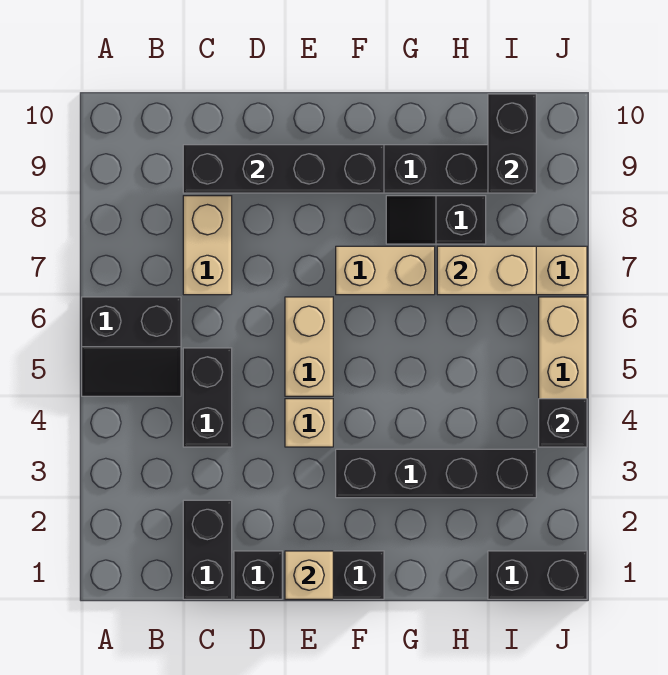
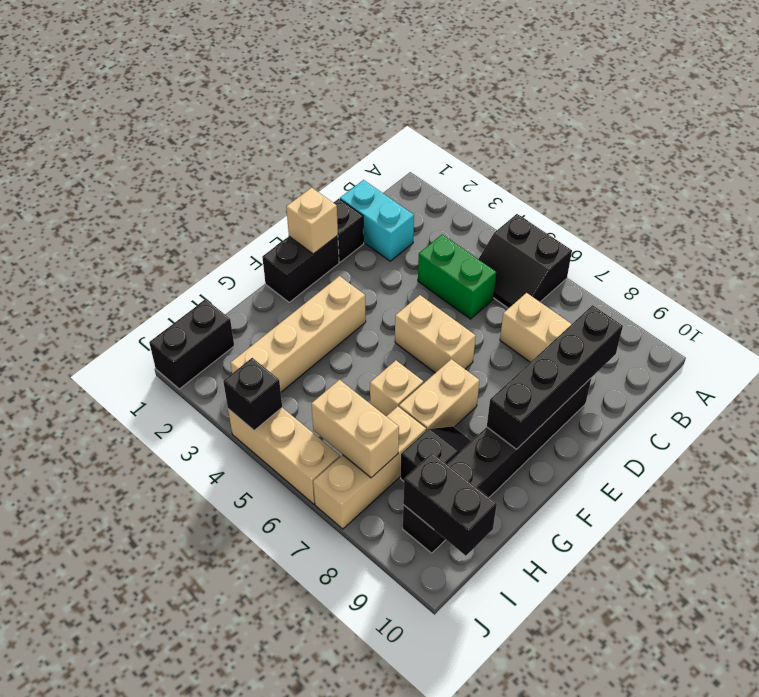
black 2x2 slope [82,297,181,396] -> black 2x2 slope turned to [479,214,572,309]
black 1x2 brick [183,500,232,599] -> cyan 1x2 brick [340,180,414,261]
black 1x2 brick [183,348,232,447] -> green 1x2 brick [418,234,496,319]
tan 1x1 brick [285,399,333,447] -> tan 1x1 brick moved to [370,360,423,416]
black 1x4 brick [336,449,536,498] -> tan 1x4 brick [231,276,366,392]
tan 1x2 brick [437,246,536,295] -> tan 1x2 brick turned to [311,380,399,478]

